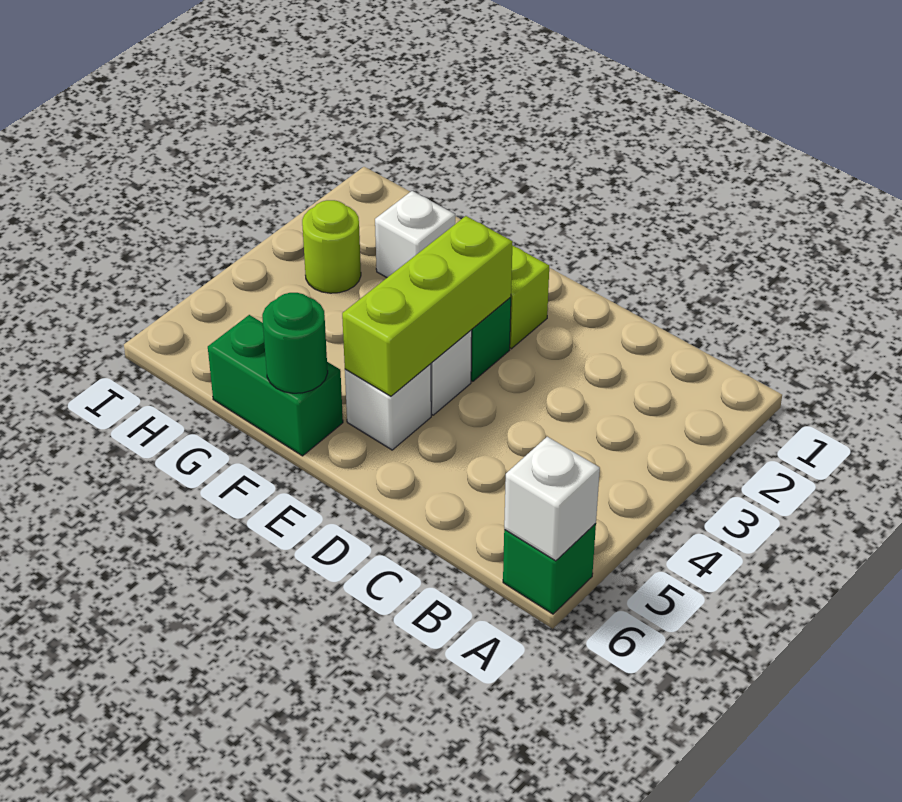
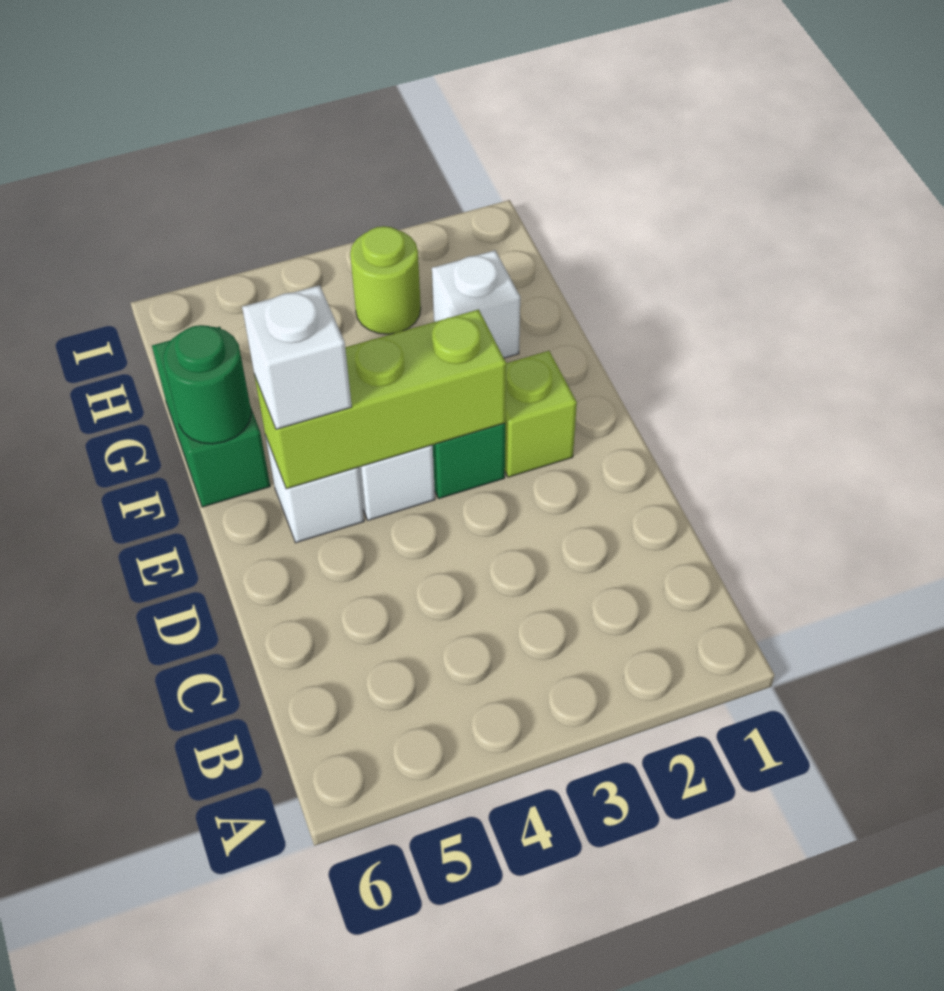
green 1x1 brick [503,524,596,614] -> none
white 1x1 brick [504,437,600,561] -> white 1x1 brick moved to [242,285,352,429]

